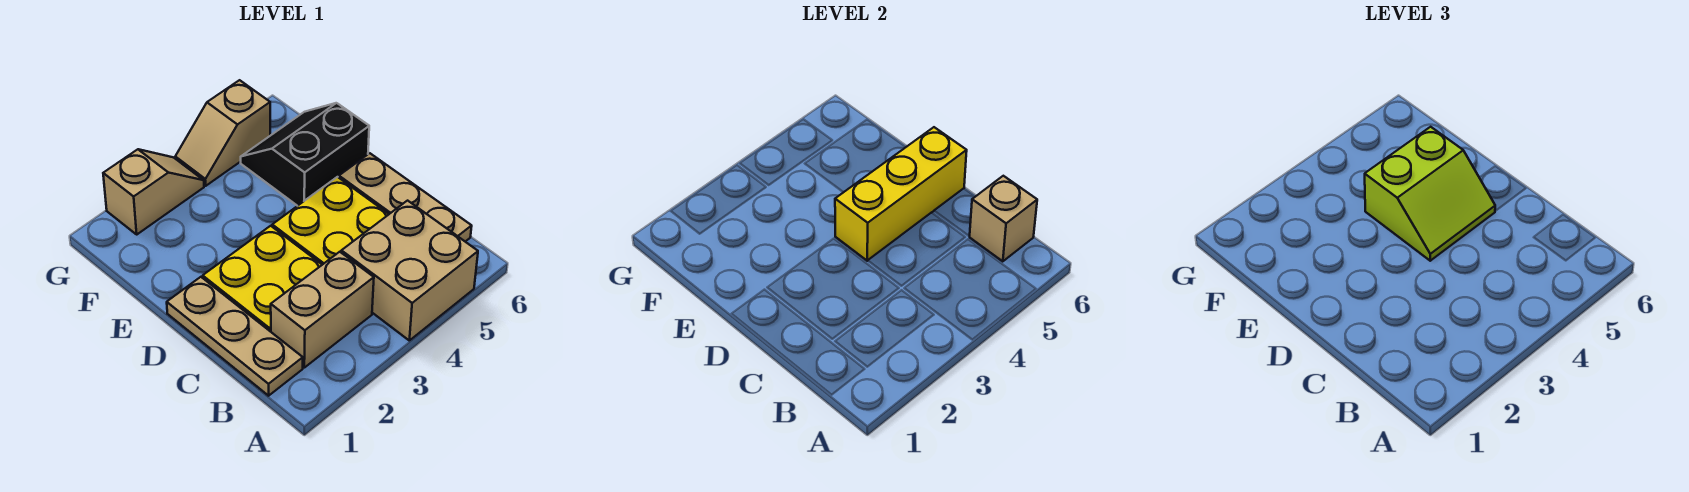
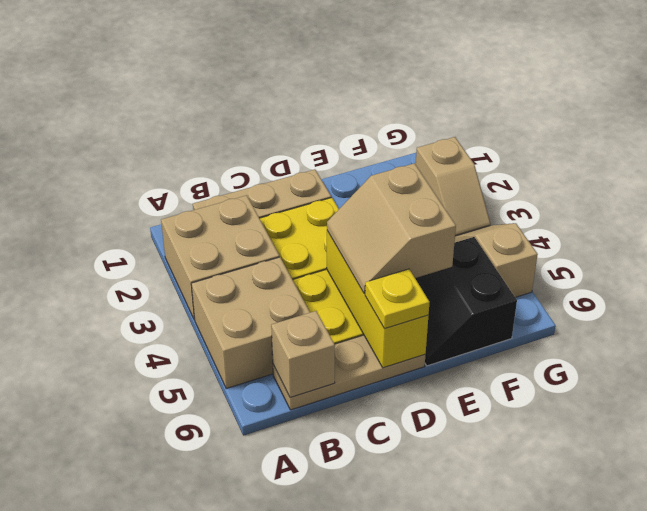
tan 1x2 brick [271,252,374,368] -> tan 2x2 brick [161,195,279,320]
lime 2x2 slope [1365,127,1495,261] -> tan 2x2 slope [327,163,456,294]
none -> yellow 1x1 plate [365,269,430,329]
black 2x2 slope [241,103,369,206] -> black 2x2 slope turned to [415,237,517,366]

